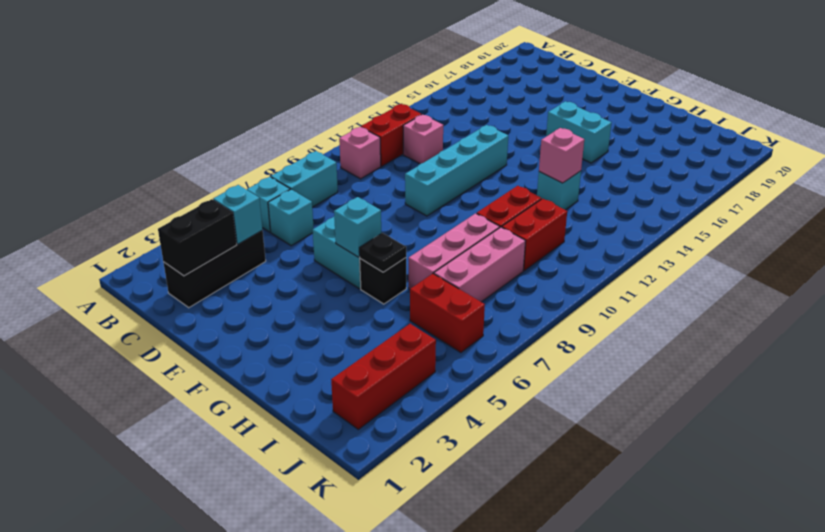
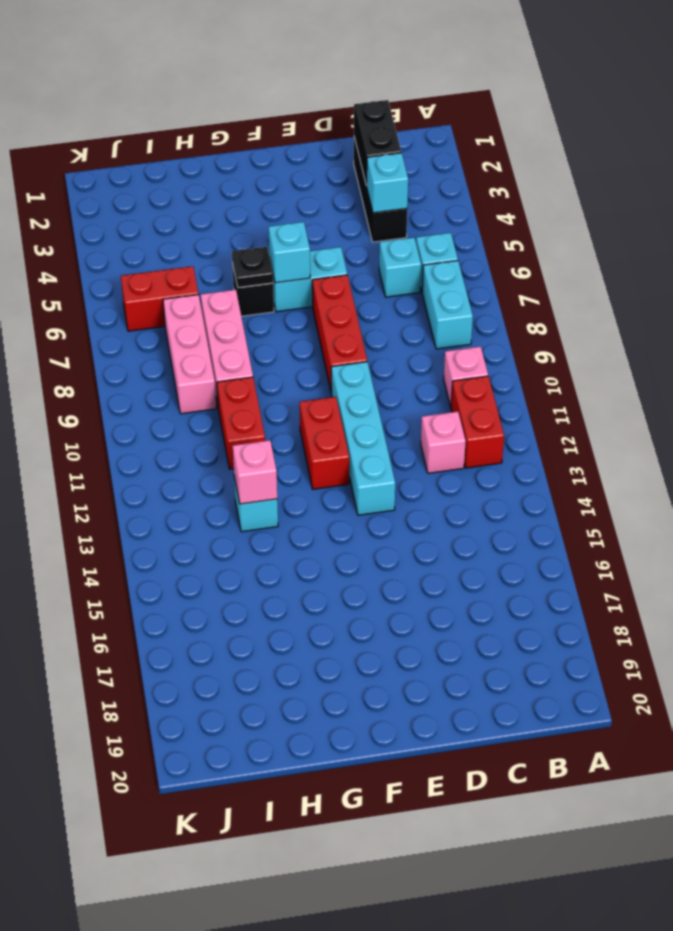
cyan 1x2 brick [546,101,611,163] -> none
red 1x2 brick [502,199,567,271] -> red 1x2 brick moved to [300,397,349,489]
red 1x3 brick [331,324,436,429] -> red 1x3 brick moved to [312,275,367,393]

